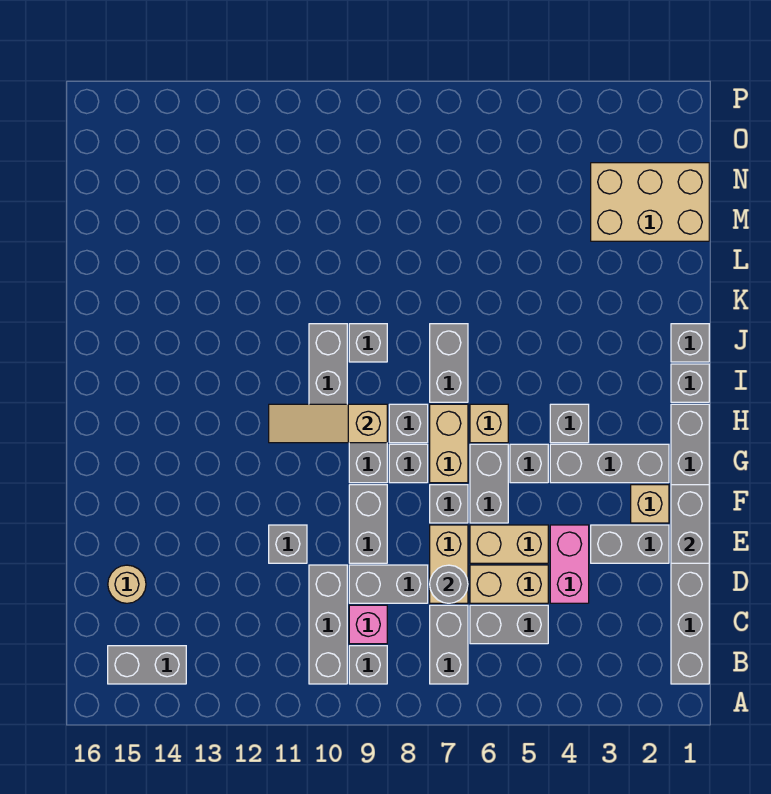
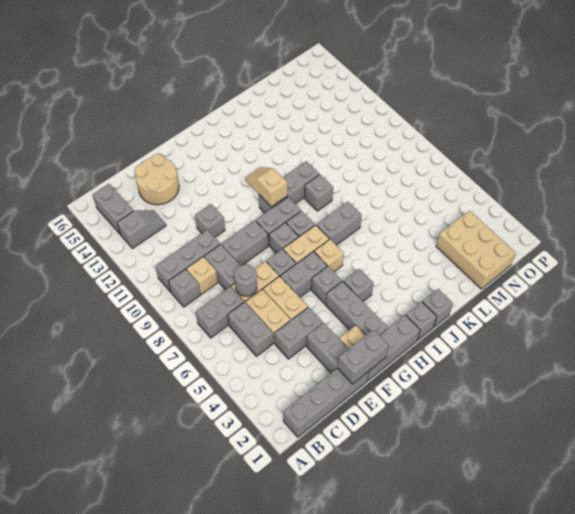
none -> grey 1x2 slope [117,210,166,249]
pink 1x1 brick [349,605,387,644] -> tan 1x1 brick [187,257,218,294]
pink 1x2 brick [550,525,589,603] -> grey 1x2 brick [274,307,323,359]
tan 1x1 round brick [108,565,146,603] -> tan 2x2 round brick [134,154,179,205]
tan 1x3 slope [269,404,387,443] -> tan 1x2 slope [245,167,287,207]

